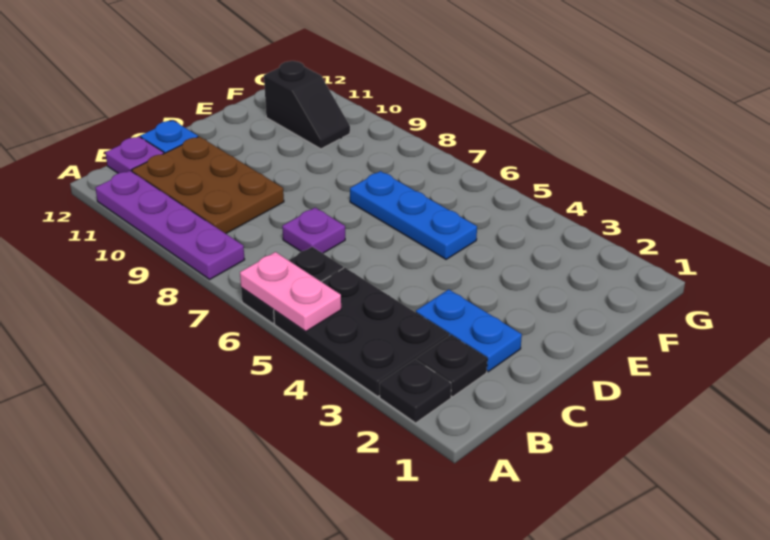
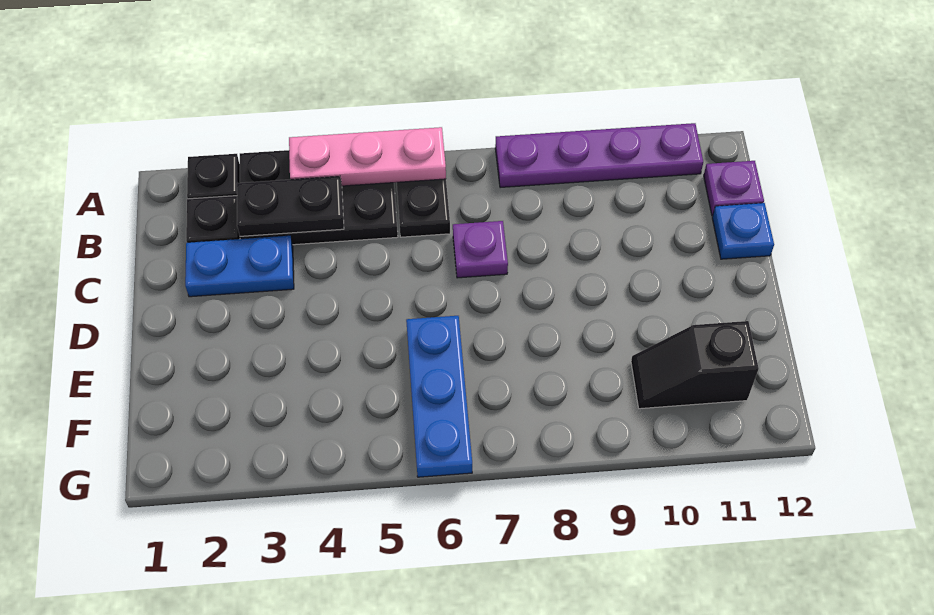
pink 1x2 plate [240,252,341,332] -> pink 1x3 plate [289,127,446,186]
none -> black 1x2 plate [237,176,344,236]
brown 2x3 plate [132,137,284,234] -> none
blue 1x3 plate [350,171,477,259] -> blue 1x3 plate turned to [406,316,472,477]

